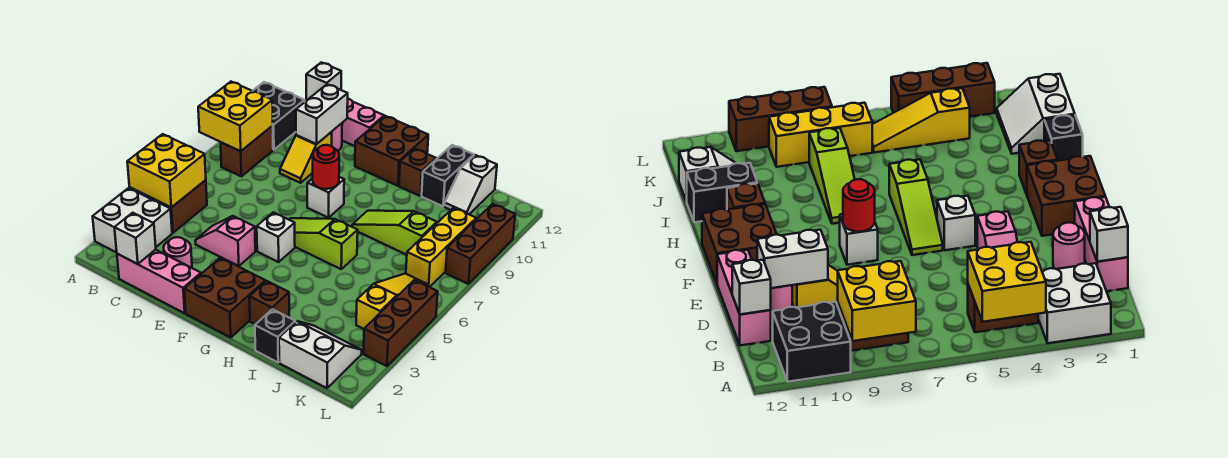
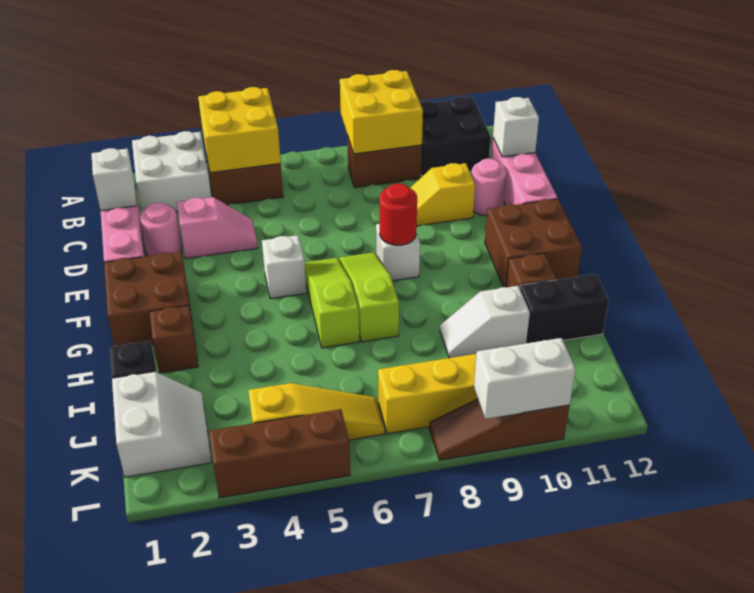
pink 1x2 slope [195,216,255,266] -> pink 1x2 slope turned to [177,197,258,259]
white 1x2 brick [296,84,348,144] -> white 1x2 brick moved to [474,338,576,419]
lime 1x3 slope [352,211,437,255] -> lime 1x3 slope moved to [339,252,399,342]
white 1x2 slope [444,155,497,214] -> white 1x2 slope moved to [440,286,530,358]
brown 1x3 brick [446,204,515,284] -> brown 1x3 slope [429,399,570,460]

